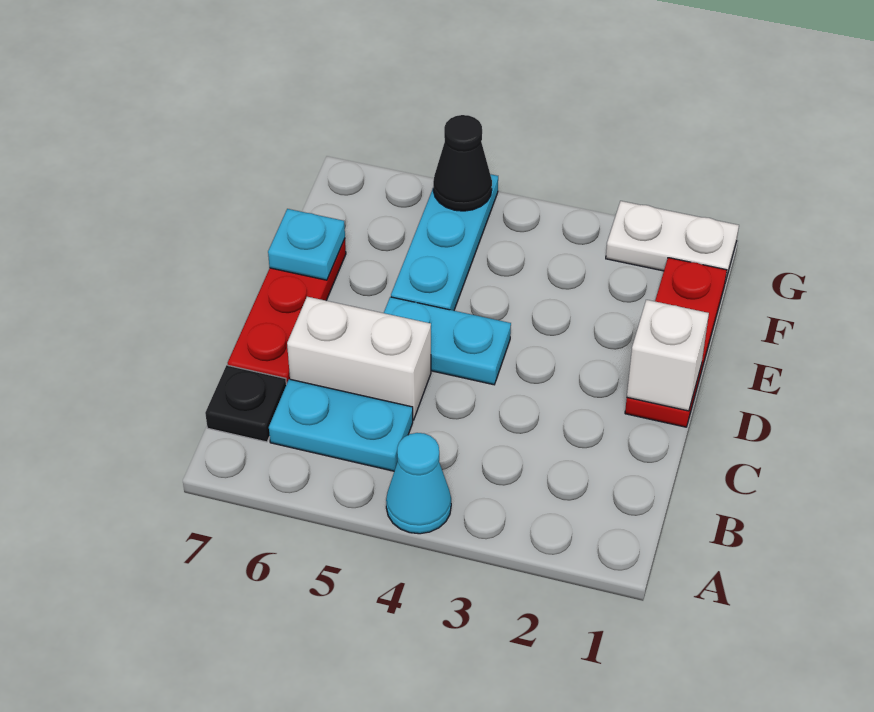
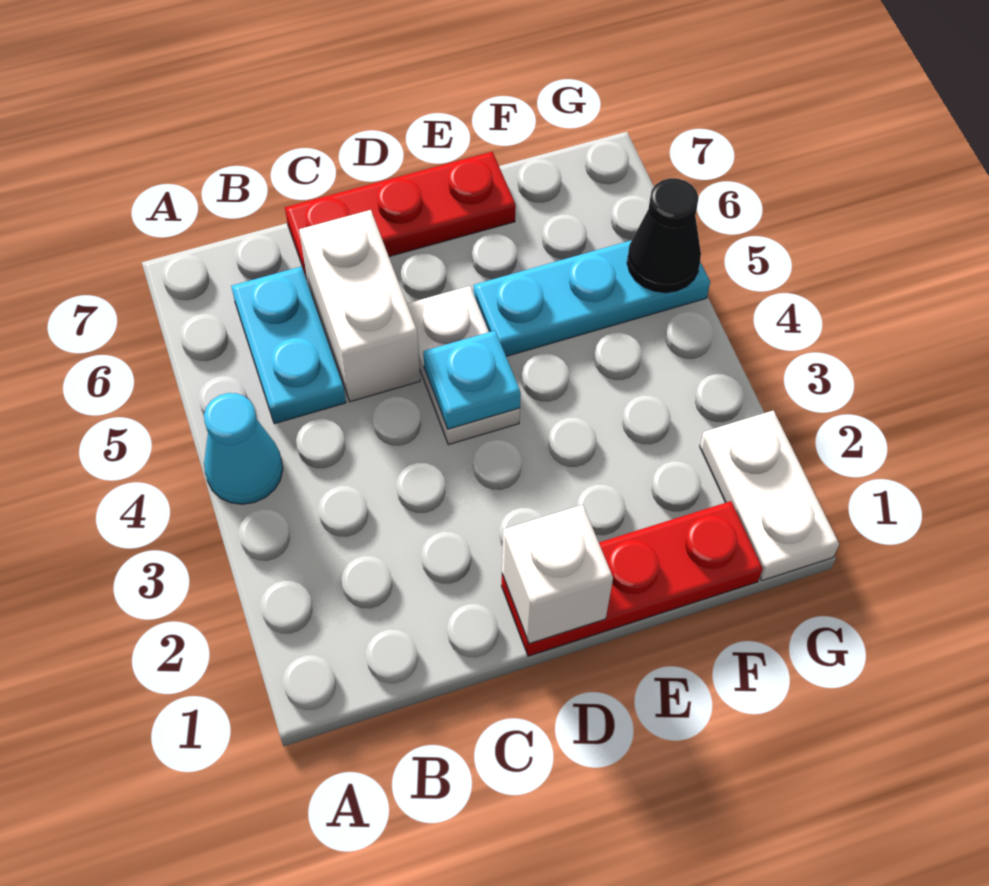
black 1x1 plate [205,365,286,442] -> none
cyan 1x2 plate [384,297,511,385] -> white 1x2 plate [407,286,520,445]
cyan 1x1 plate [268,209,345,280] -> cyan 1x1 plate moved to [423,331,521,429]

